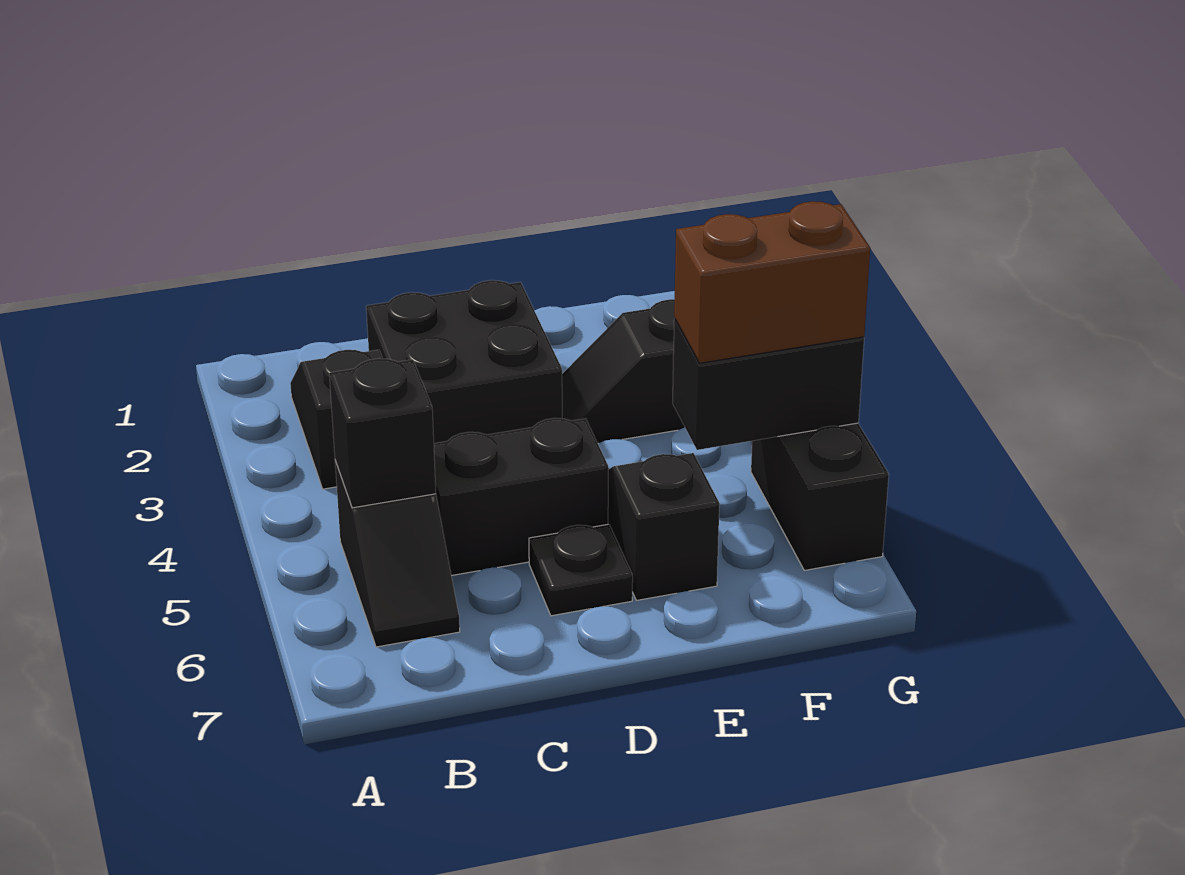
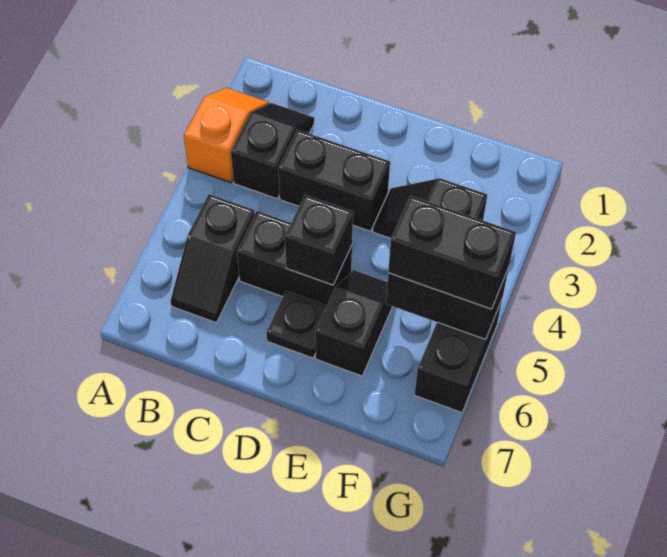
none -> orange 1x2 slope [184,88,269,183]
black 1x1 brick [329,358,436,508] -> black 1x1 brick moved to [285,195,353,285]
black 2x2 brick [366,280,562,443] -> black 1x2 brick [278,130,390,231]
brown 1x2 brick [674,201,870,363] -> black 1x2 brick [388,196,516,309]

